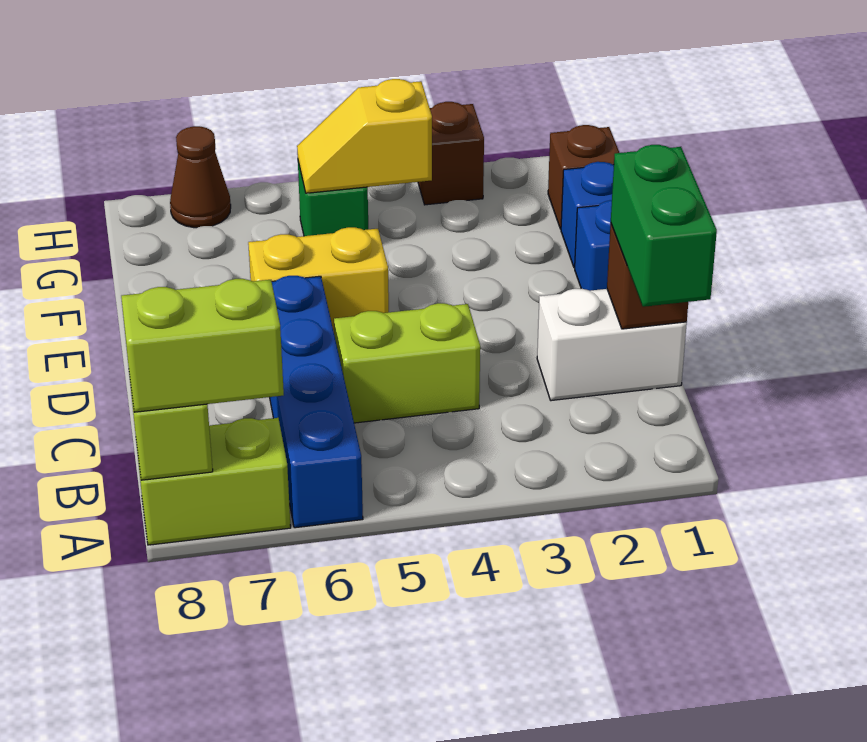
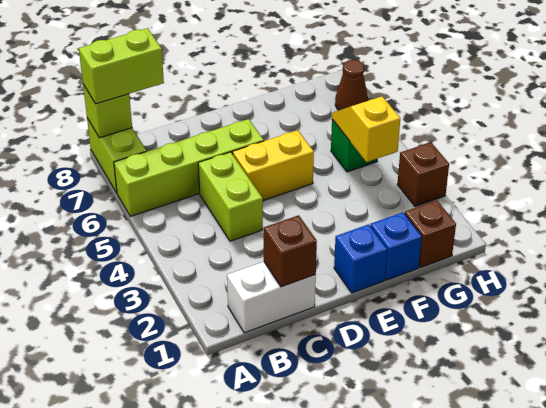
blue 1x4 brick [270,276,363,528] -> lime 1x4 brick [114,119,264,216]
lime 1x2 brick [121,279,284,412] -> lime 1x2 brick turned to [79,28,164,104]
green 1x2 brick [611,145,717,307] -> none
white 1x2 brick [537,289,687,401] -> white 1x2 brick turned to [227,262,316,333]
yellow 1x2 brick [248,227,389,332] -> yellow 1x2 brick turned to [233,130,314,200]

